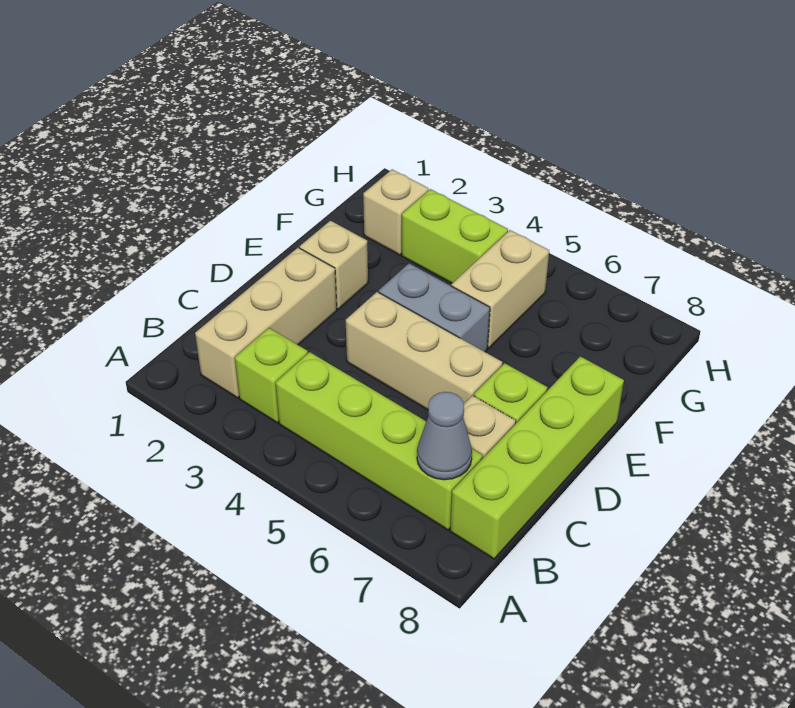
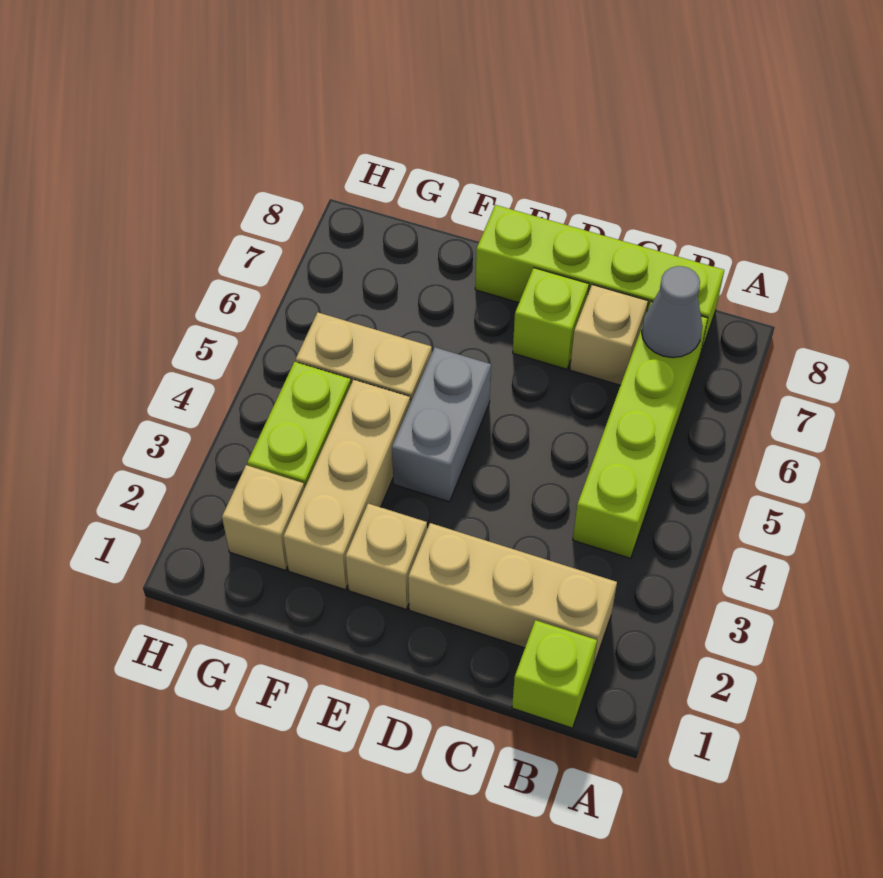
lime 1x1 brick [235,328,308,423] -> lime 1x1 brick moved to [512,620,597,728]
tan 1x3 brick [346,292,502,410] -> tan 1x3 brick moved to [283,380,410,590]

